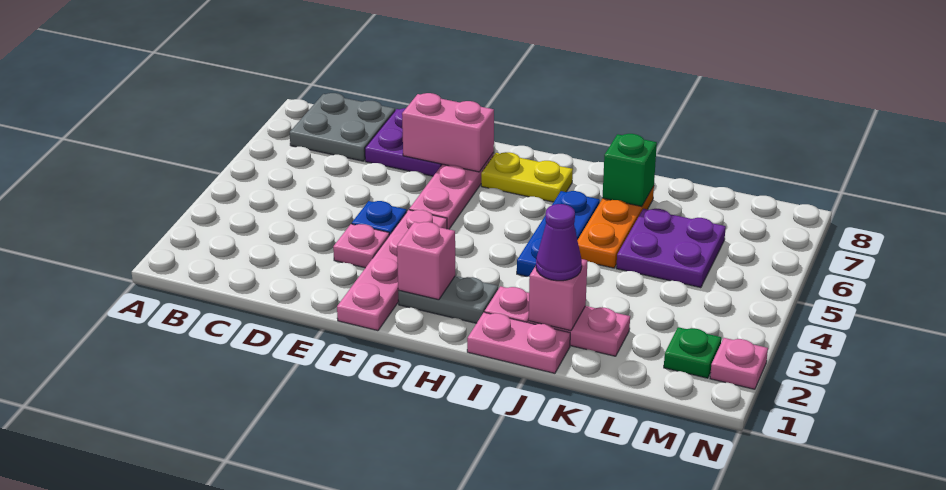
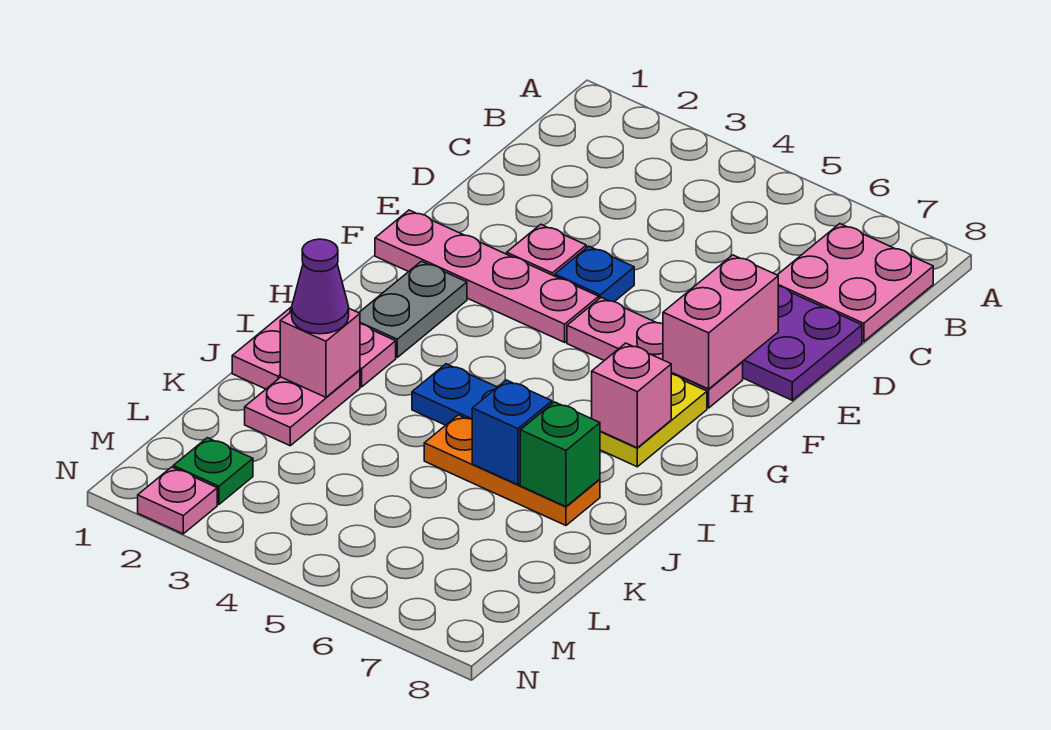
grey 2x2 plate [290,93,395,161] -> pink 2x2 plate [778,224,933,342]
pink 1x1 brick [397,222,455,300] -> pink 1x1 brick moved to [592,343,671,448]
none -> blue 1x1 brick [472,380,552,485]
purple 2x2 plate [616,208,726,288] -> none

